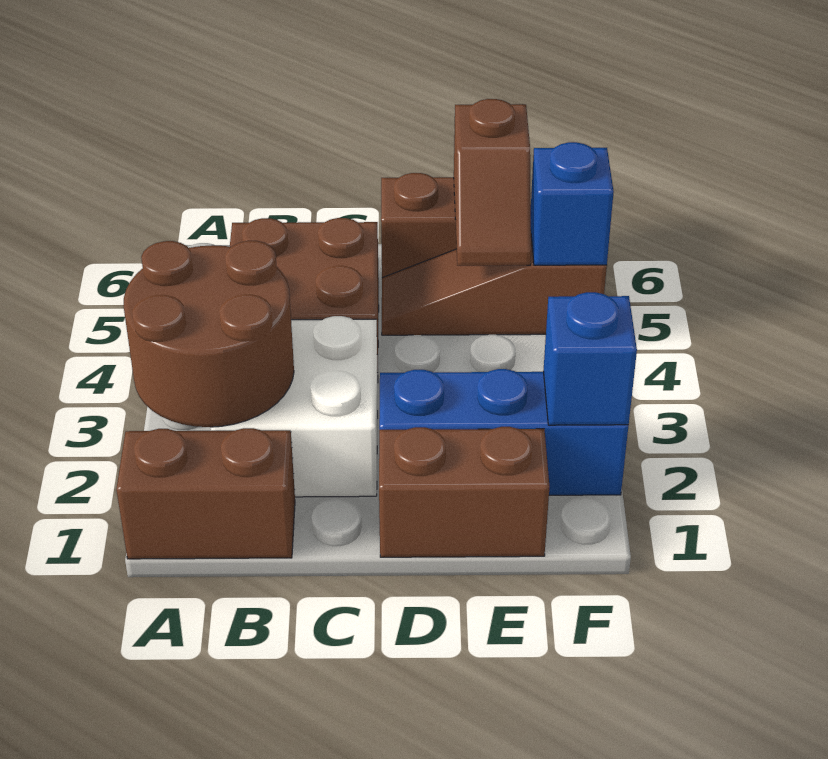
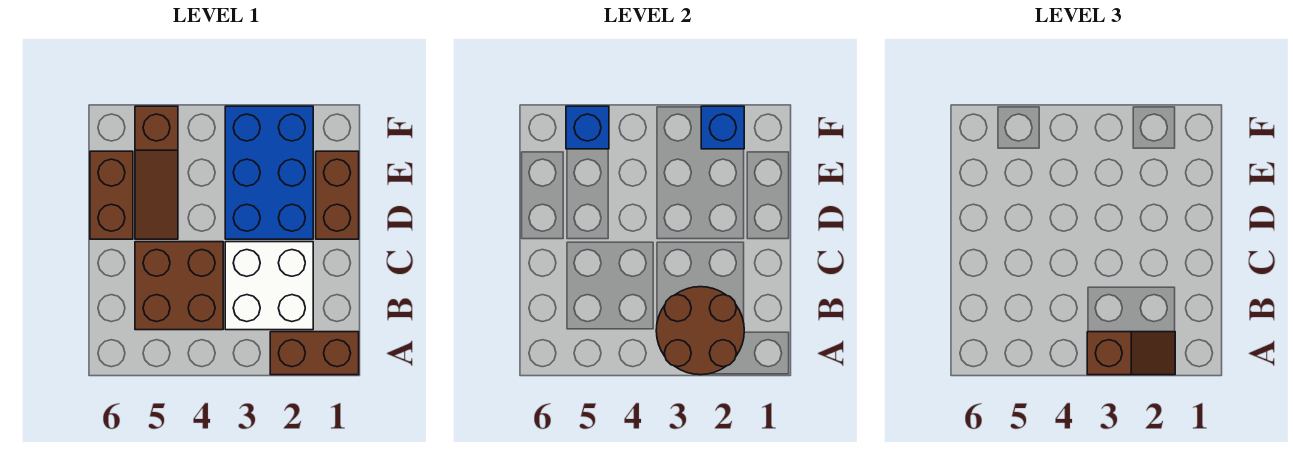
brown 1x2 brick [116,428,295,559] -> brown 1x2 brick turned to [270,332,359,375]
blue 1x3 brick [379,369,629,495] -> blue 2x3 brick [225,106,313,239]
brown 1x2 slope [454,99,531,266] -> brown 1x2 slope moved to [1087,332,1175,375]

